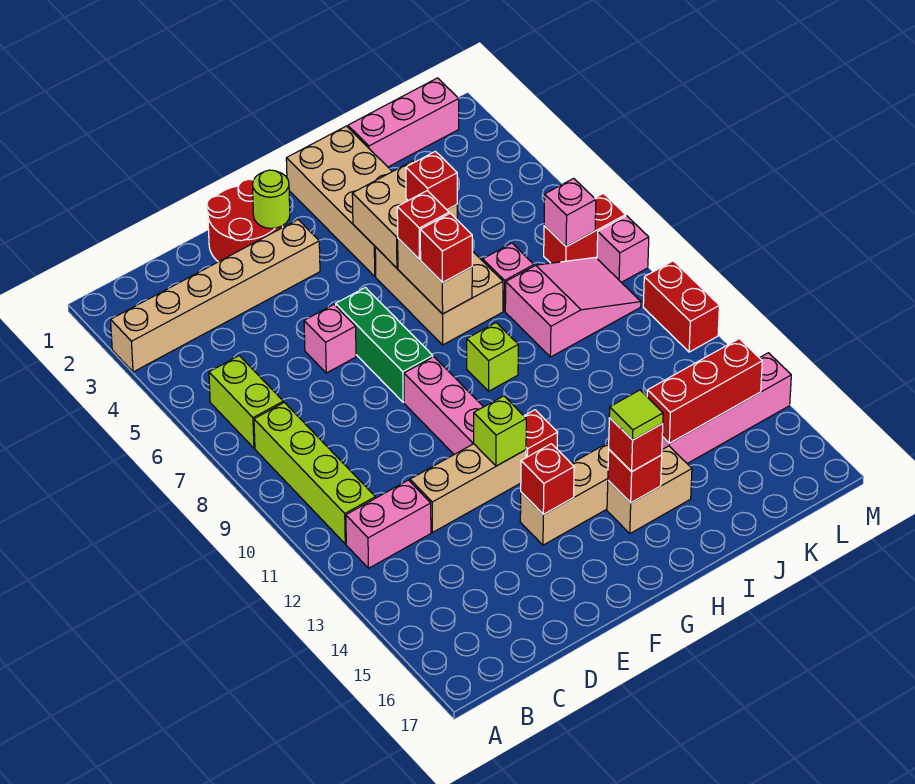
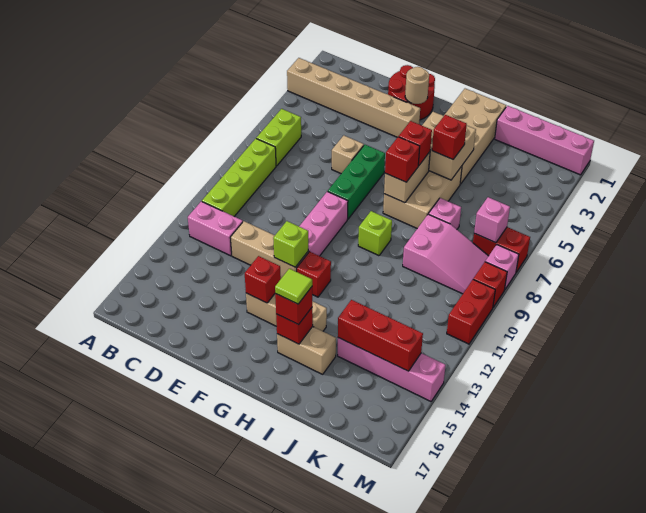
pink 1x1 brick [304,305,356,373] -> tan 1x1 brick [332,135,364,173]
lime 1x1 round brick [252,170,290,228] -> tan 1x1 round brick [405,67,429,104]
pink 1x3 brick [348,78,459,167] -> pink 1x4 brick [495,106,594,175]
none -> red 1x1 brick [473,262,507,307]

